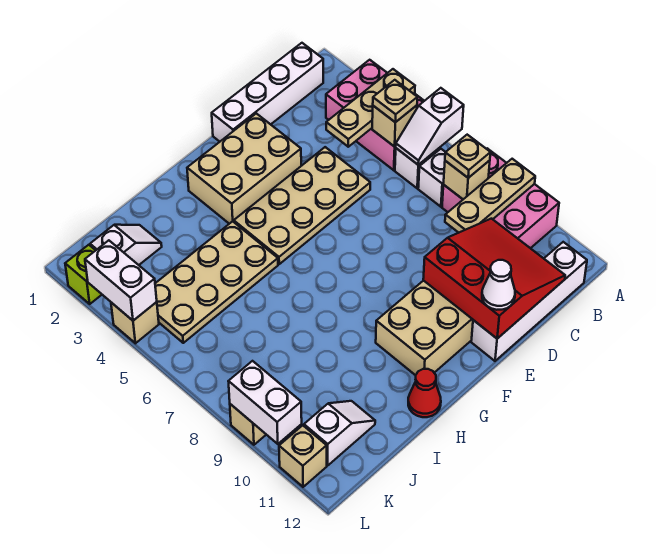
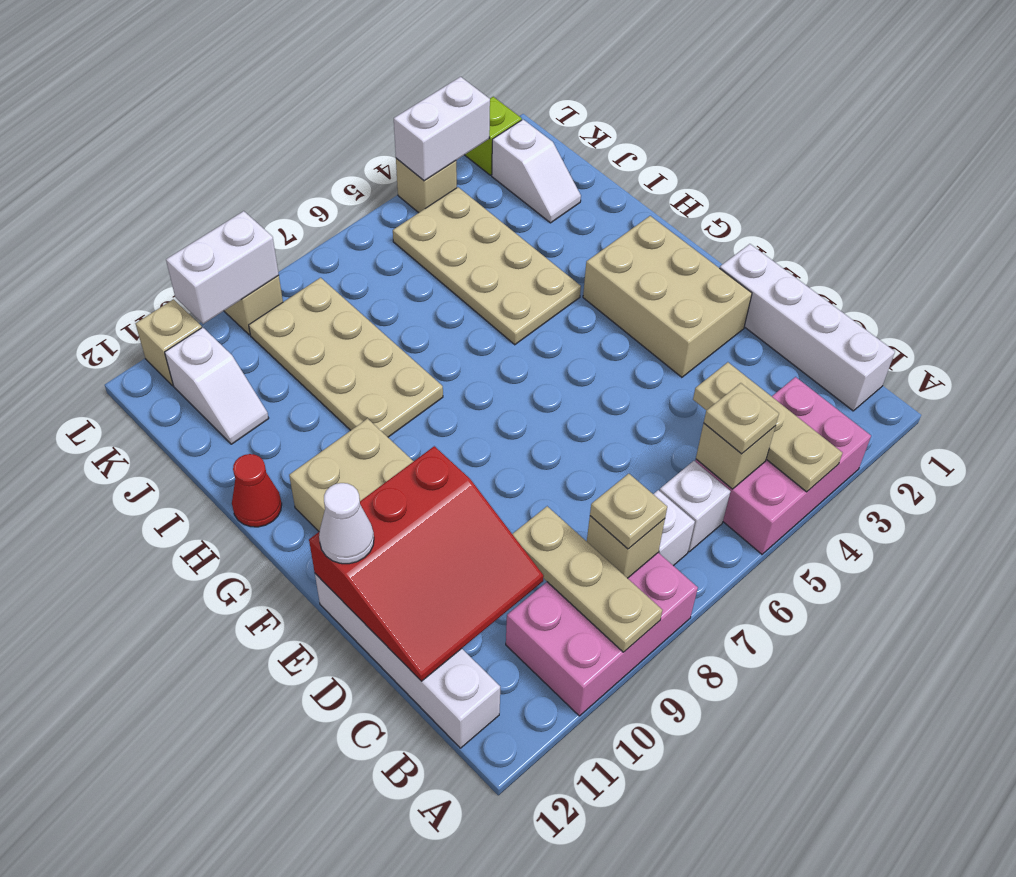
white 1x2 slope [396,88,464,165] -> none
tan 2x4 plate [234,147,370,264] -> tan 2x4 plate moved to [249,278,443,437]

